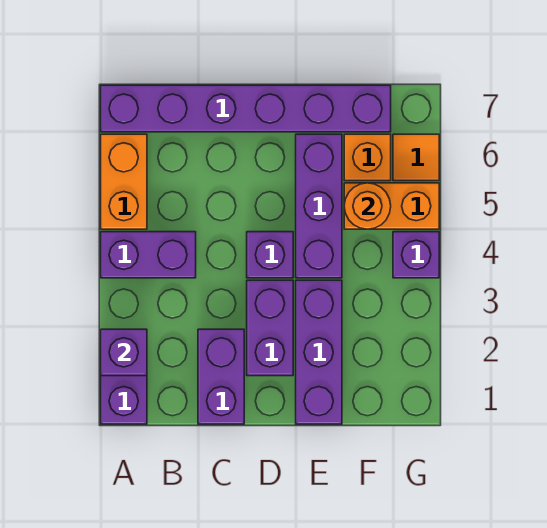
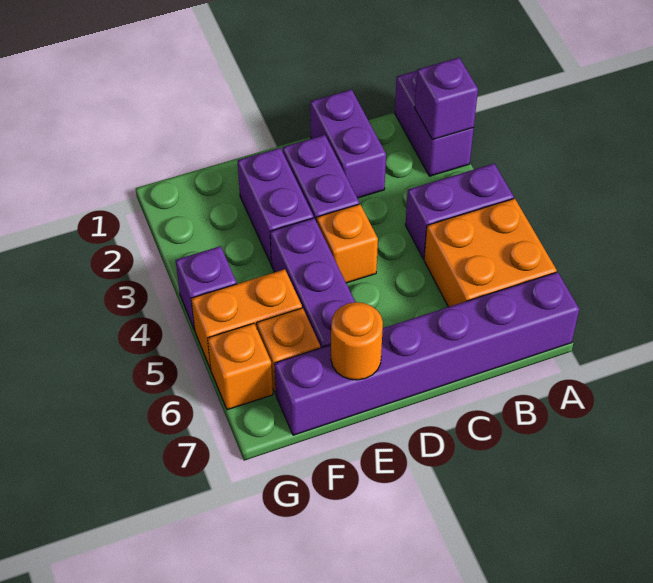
orange 1x2 brick [101,134,147,229] -> orange 2x2 brick [424,198,557,307]
purple 1x1 brick [247,232,293,278] -> orange 1x1 brick [317,204,378,283]
purple 1x3 brick [296,280,342,424] -> purple 1x2 brick [238,148,314,264]
orange 1x1 round brick [344,183,391,229] -> orange 1x1 round brick moved to [331,302,383,380]
orange 1x1 tile [393,134,439,181] -> orange 1x1 brick [208,323,273,410]

